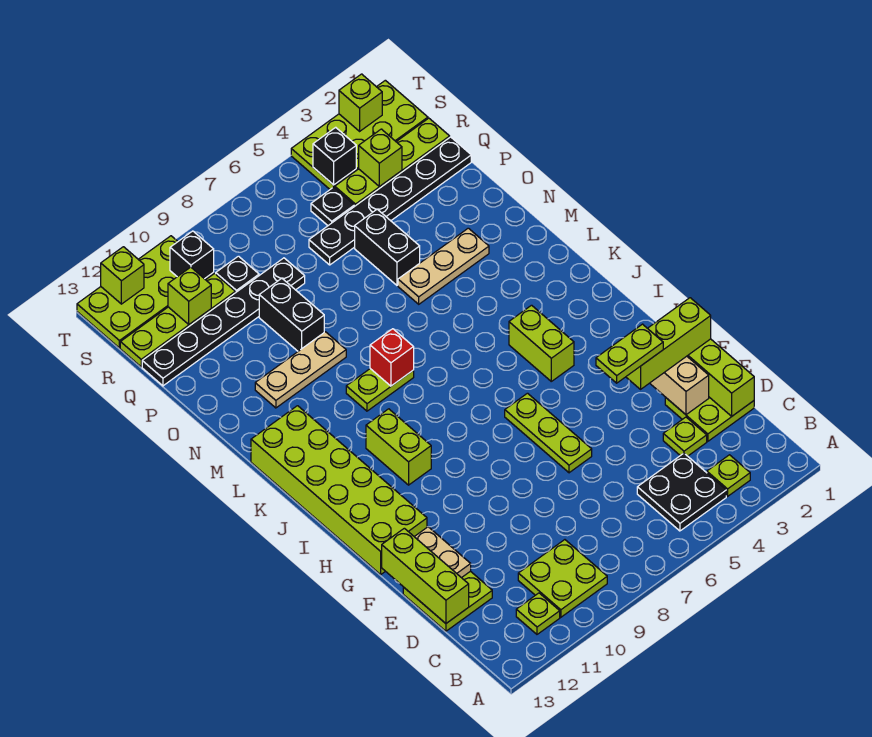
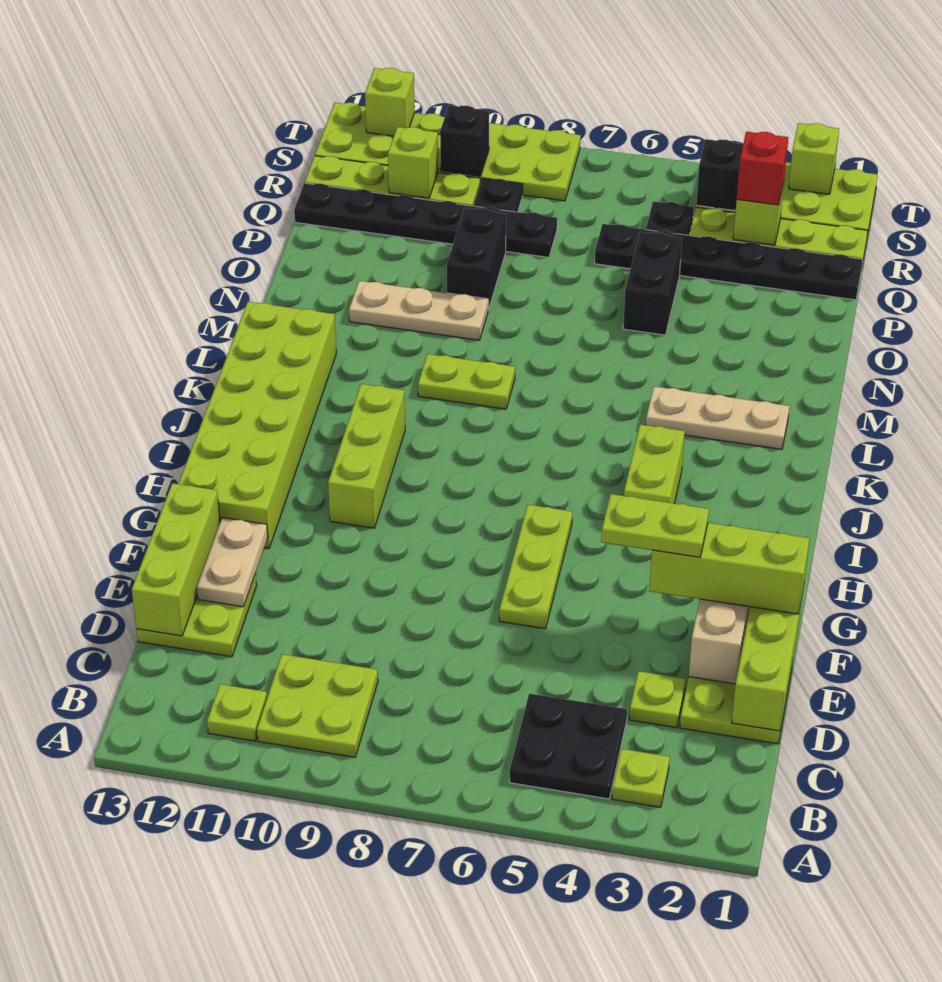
lime 1x2 brick [366,409,431,485] -> lime 1x3 brick [328,384,405,528]
red 1x1 brick [370,329,414,386] -> red 1x1 brick moved to [737,132,788,205]
tan 1x3 plate [398,228,489,304] -> tan 1x3 plate moved to [646,386,789,449]
lime 2x4 plate [77,236,214,348] -> lime 2x6 plate [315,103,581,201]

